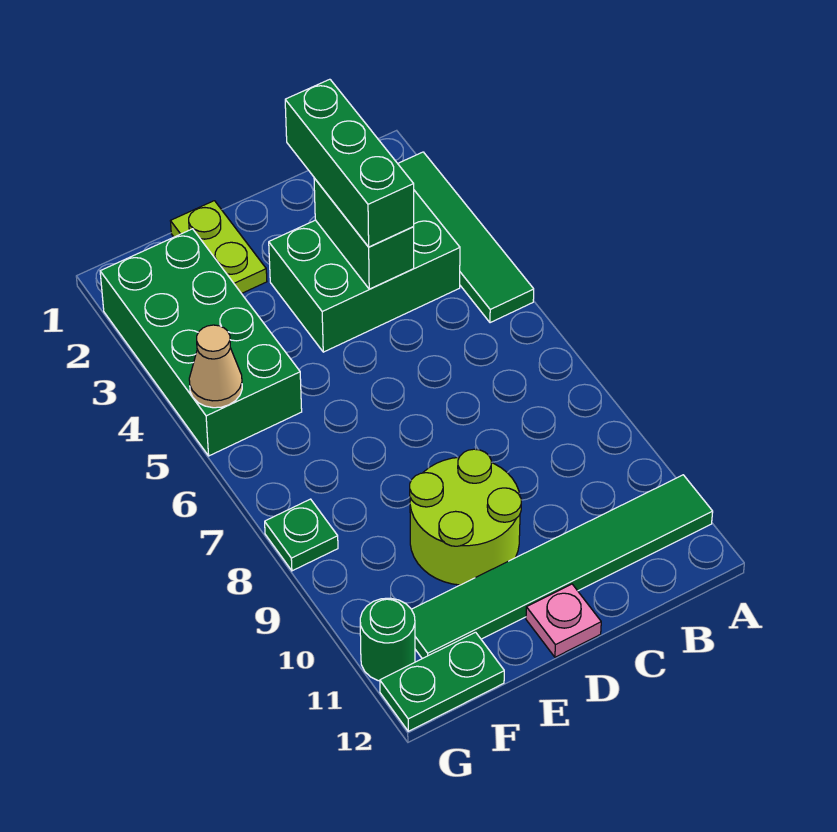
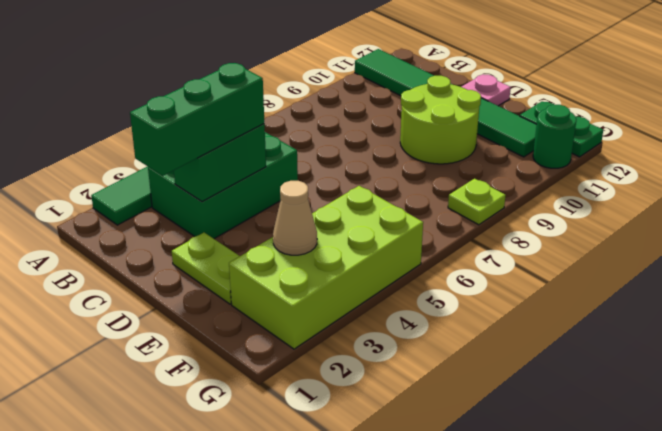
green 2x3 brick [269,190,460,352] -> green 2x3 brick turned to [148,132,298,239]
lime 1x2 plate [171,201,267,294] -> lime 1x2 plate turned to [172,233,240,304]
green 2x4 brick [100,229,302,456] -> lime 2x4 brick [229,186,423,349]
tan 1x1 cone [189,325,242,408] -> tan 1x1 cone moved to [273,181,317,255]
green 1x1 plate [265,499,338,571] -> lime 1x1 plate [448,179,506,225]

